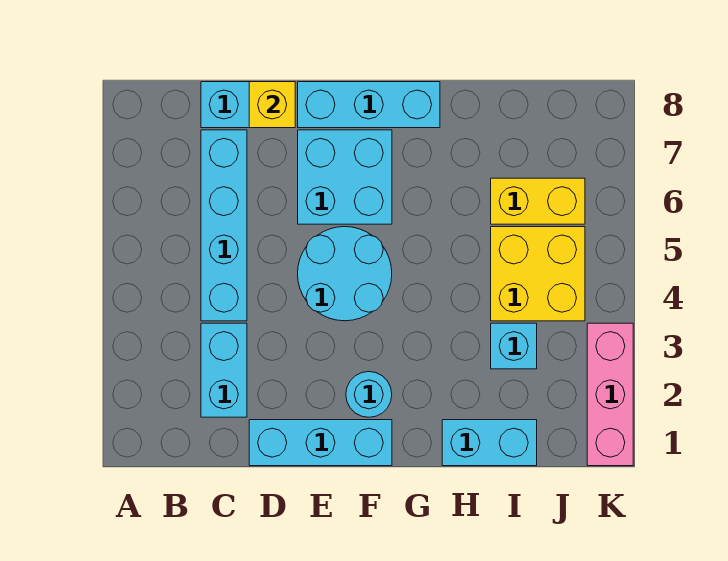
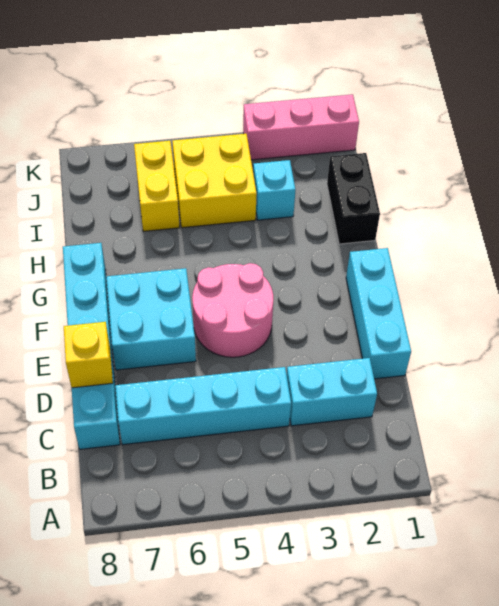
cyan 2x2 round brick [298,227,392,321] -> pink 2x2 round brick [192,263,273,357]
cyan 1x1 round brick [346,372,392,417] -> none
cyan 1x2 brick [442,420,537,466] -> black 1x2 brick [327,153,380,244]

